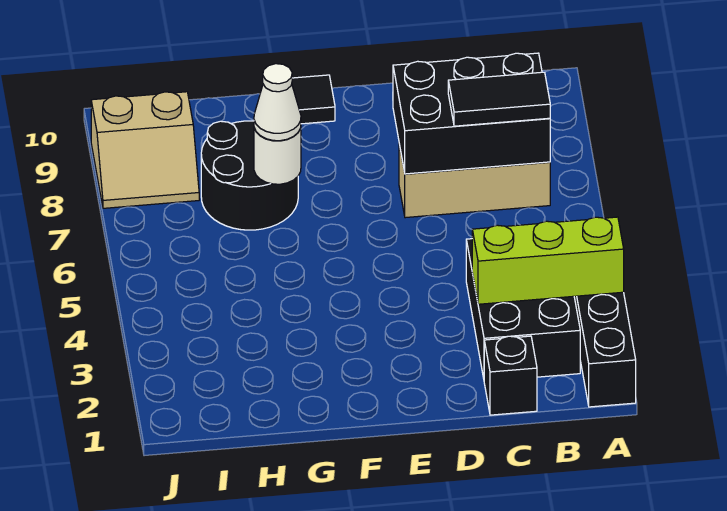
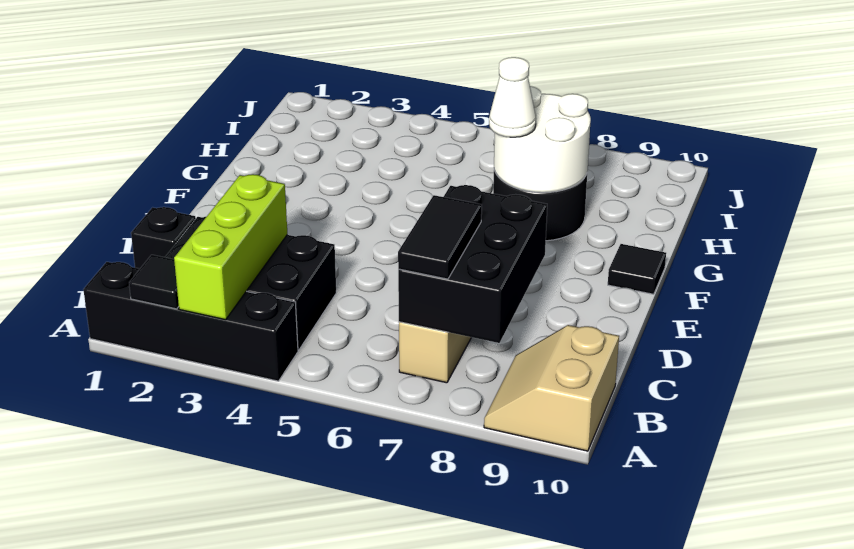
none -> black 1x1 tile [129,255,179,309]
white 1x1 round brick [254,128,301,184] -> white 2x2 round brick [494,86,591,193]
tan 2x2 slope [91,92,199,208] -> tan 2x2 slope moved to [484,325,619,451]

